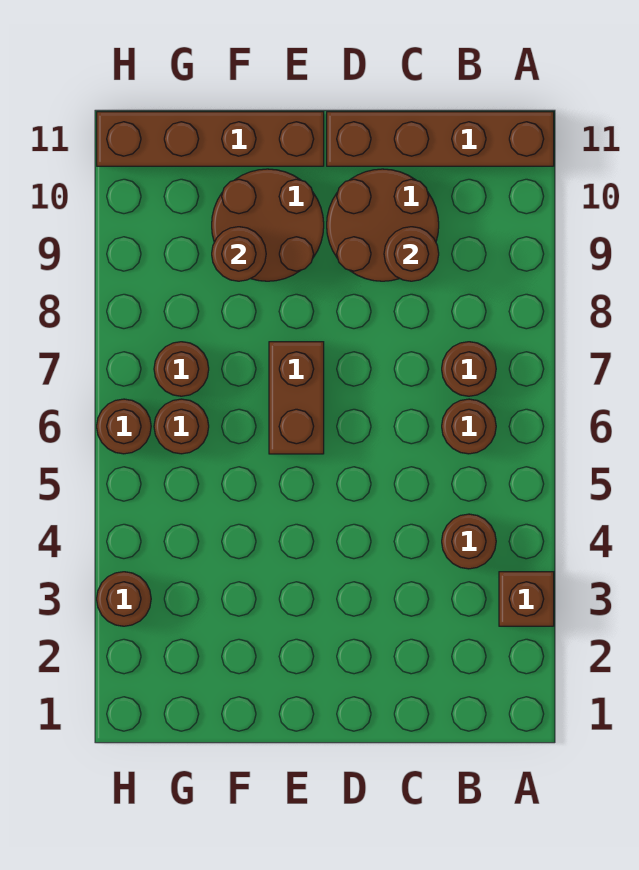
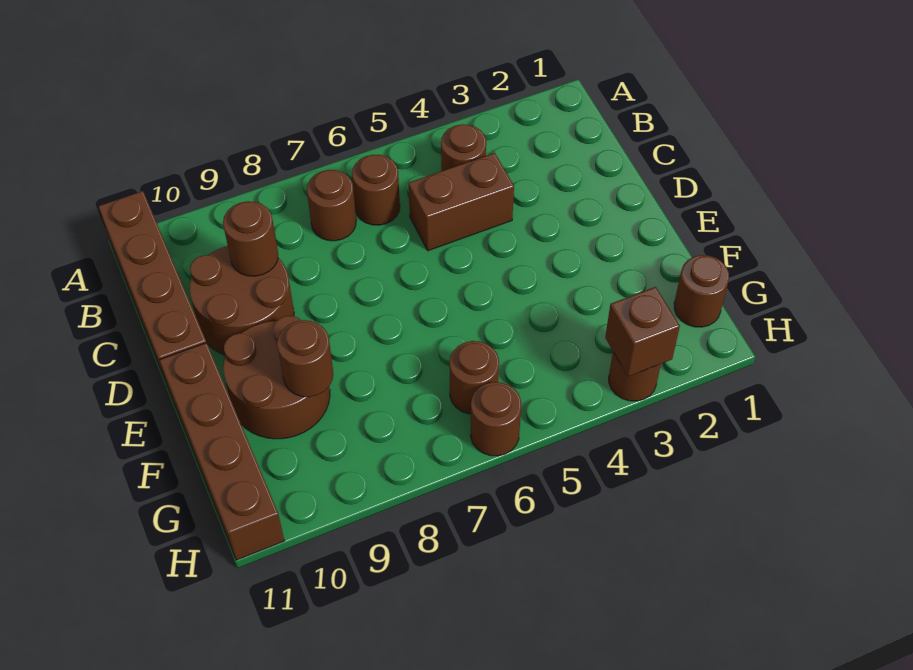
brown 1x1 brick [499,572,554,626] -> brown 1x1 brick moved to [605,287,680,376]
brown 1x2 brick [269,342,324,454] -> brown 1x2 brick moved to [408,153,514,251]
brown 1x1 round brick [154,342,209,396] -> brown 1x1 round brick moved to [674,255,729,327]

